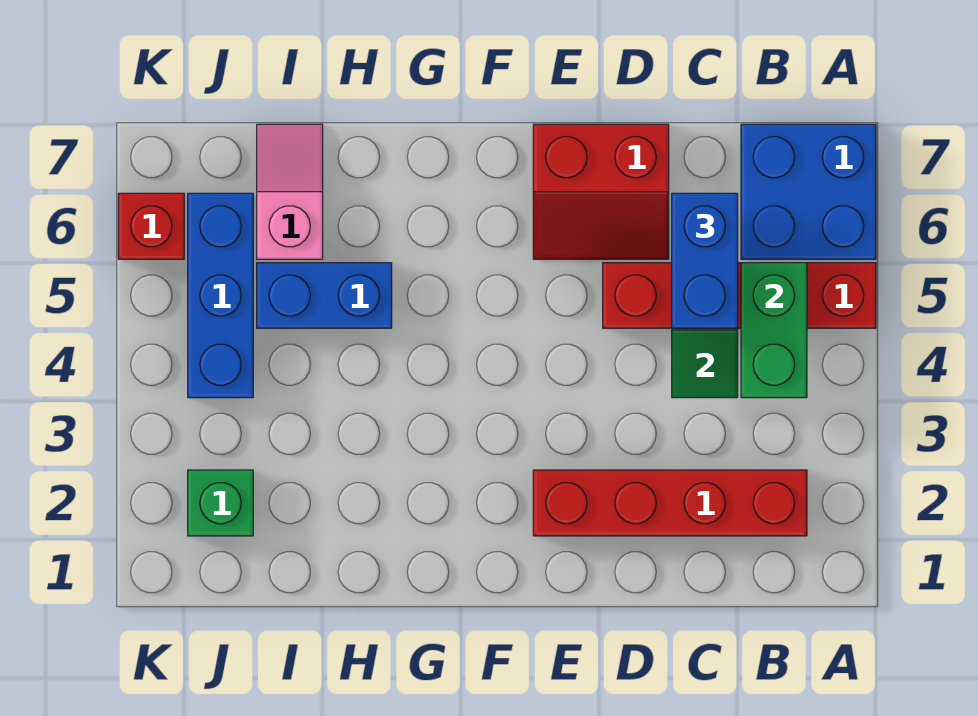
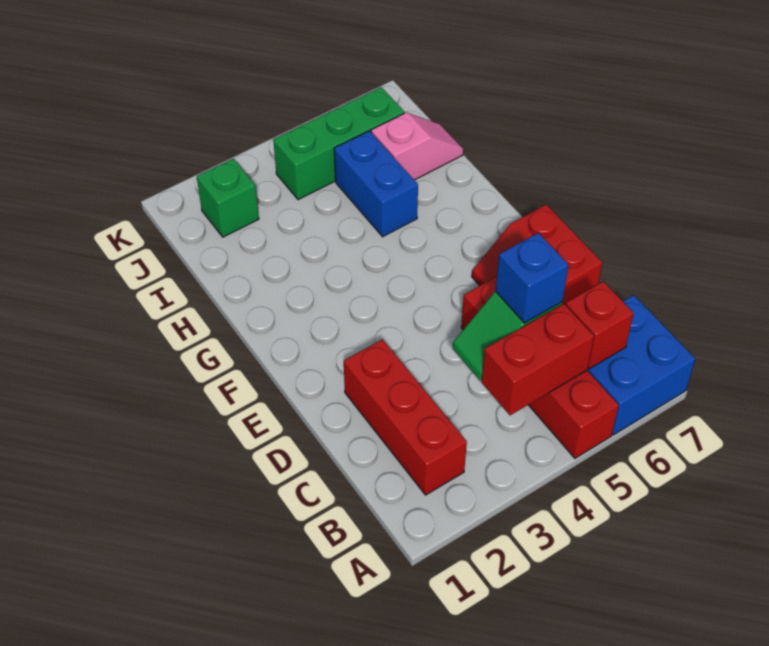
red 1x4 brick [533,470,807,536] -> red 1x3 brick [344,339,467,495]
green 1x2 brick [741,263,807,398] -> red 1x2 brick [482,304,594,415]
blue 1x2 brick [672,193,738,328] -> blue 1x1 brick [496,233,568,323]
blue 1x3 brick [188,193,253,398] -> green 1x3 brick [273,87,404,200]
red 1x1 brick [118,193,184,259] -> red 1x1 brick moved to [566,281,634,369]

